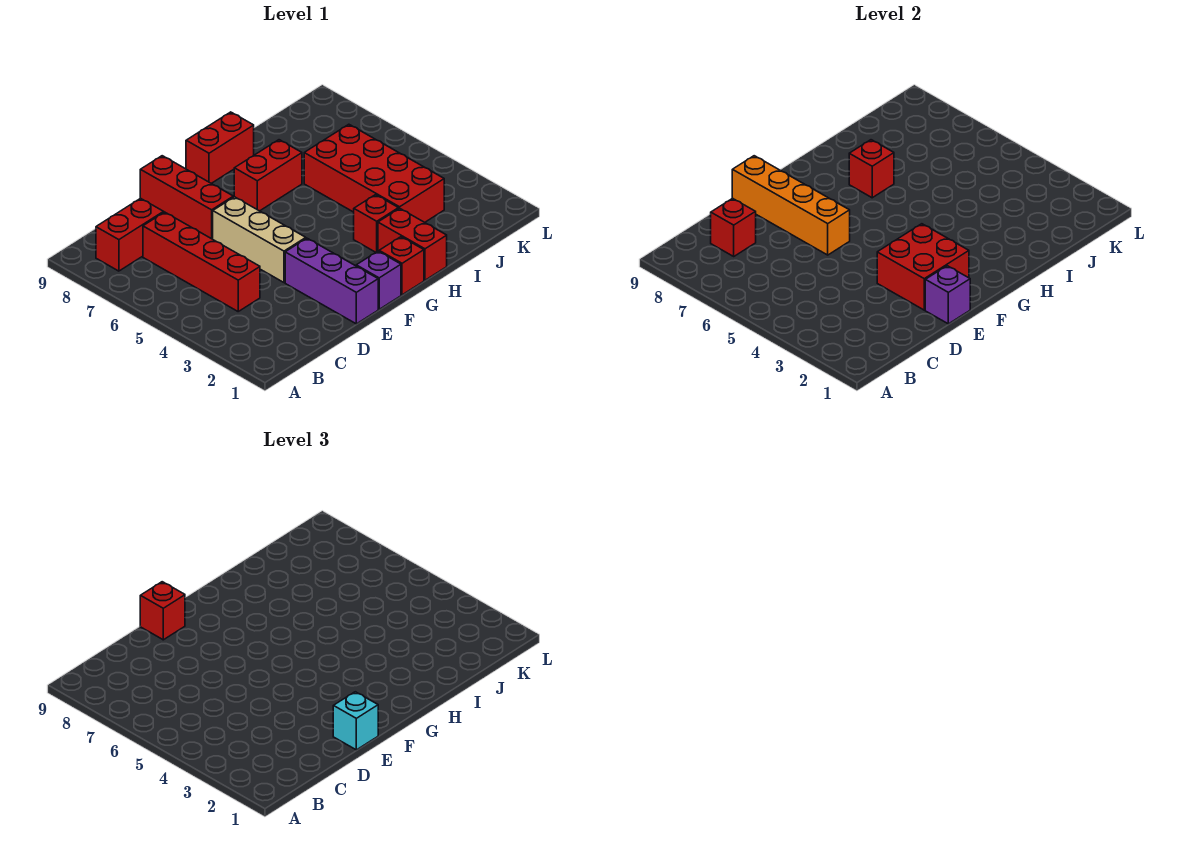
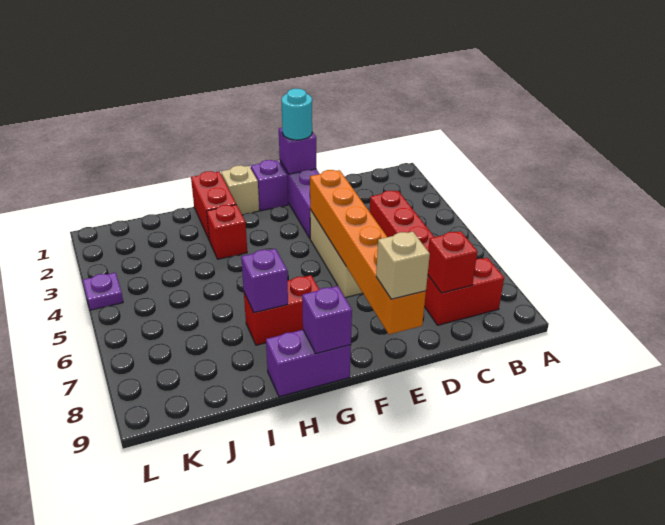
cyan 1x1 brick [333,692,378,750] -> cyan 1x1 round brick [282,89,312,140]
red 2x2 brick [877,224,969,310] -> none
orange 1x4 brick [732,156,850,255] -> orange 1x6 brick [310,170,426,334]
red 1x3 brick [140,156,233,239] -> none
red 1x1 brick [140,582,185,640] -> tan 1x1 brick [376,232,430,299]
red 1x1 brick [379,237,424,295] -> tan 1x1 brick [221,165,259,215]
red 1x2 brick [186,112,254,183] -> purple 1x2 brick [266,330,351,397]
none -> purple 1x1 brick [302,286,352,354]
red 1x1 brick [849,140,894,198] -> purple 1x1 brick [241,249,288,313]
red 2x4 brick [304,124,444,222] -> none
none -> purple 1x1 plate [83,273,123,310]

